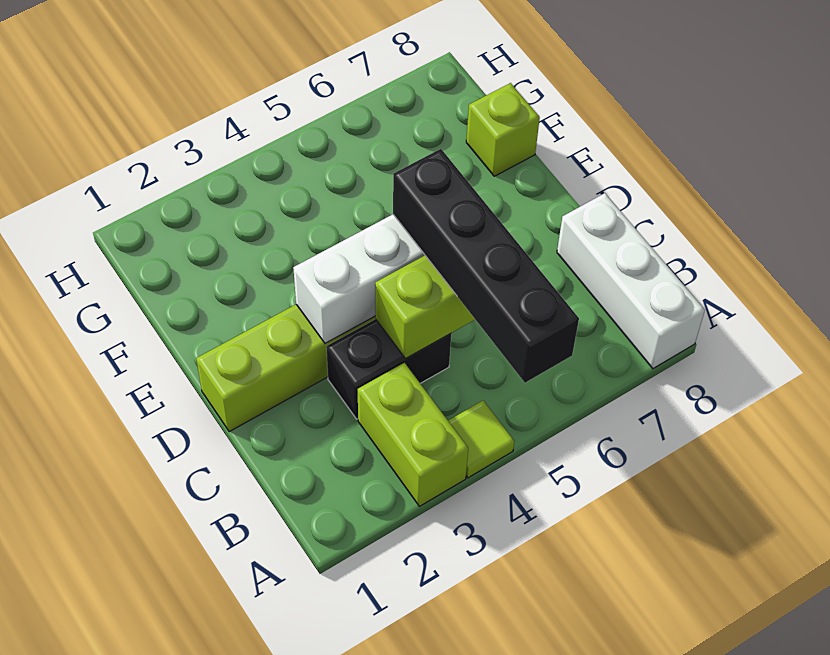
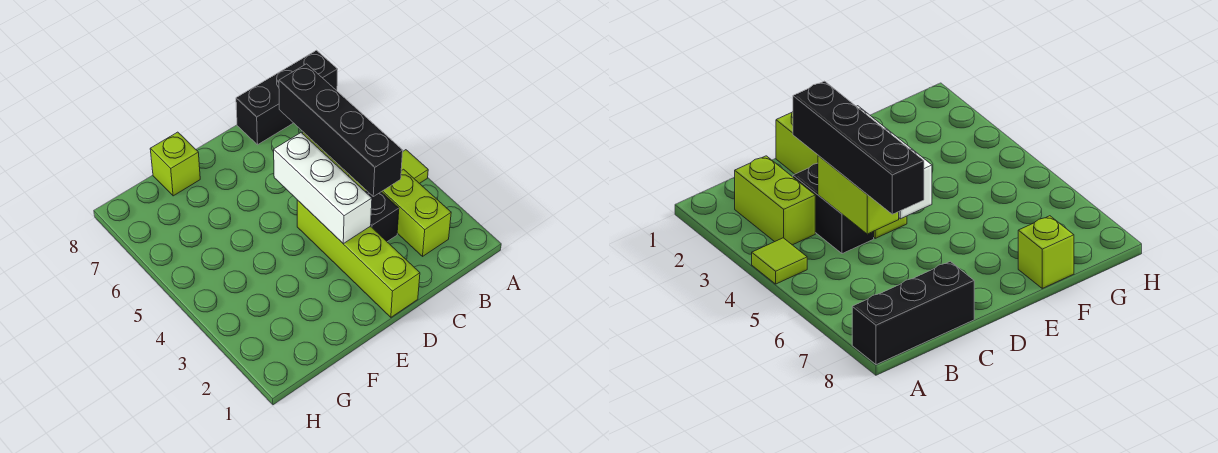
lime 1x2 brick [358,363,468,506] -> lime 1x2 brick turned to [382,169,451,256]
black 1x4 brick [393,149,579,383] -> black 1x4 brick turned to [279,64,403,197]
white 1x3 brick [557,193,705,369] -> black 1x3 brick [236,50,338,145]

